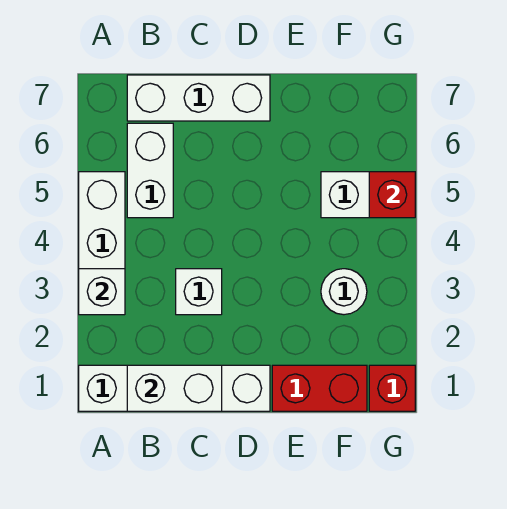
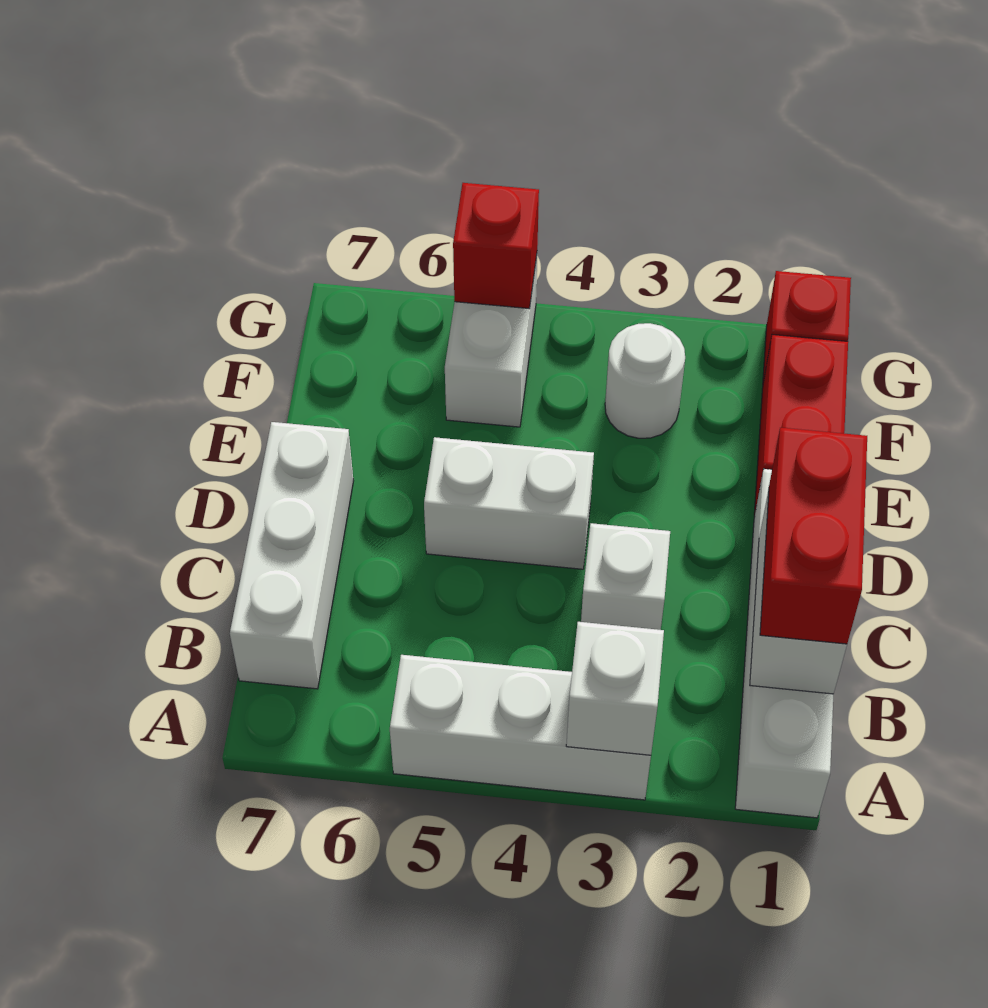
none -> red 1x2 brick [760,428,867,644]
white 1x2 brick [127,123,173,218] -> white 1x2 brick moved to [424,437,594,569]

